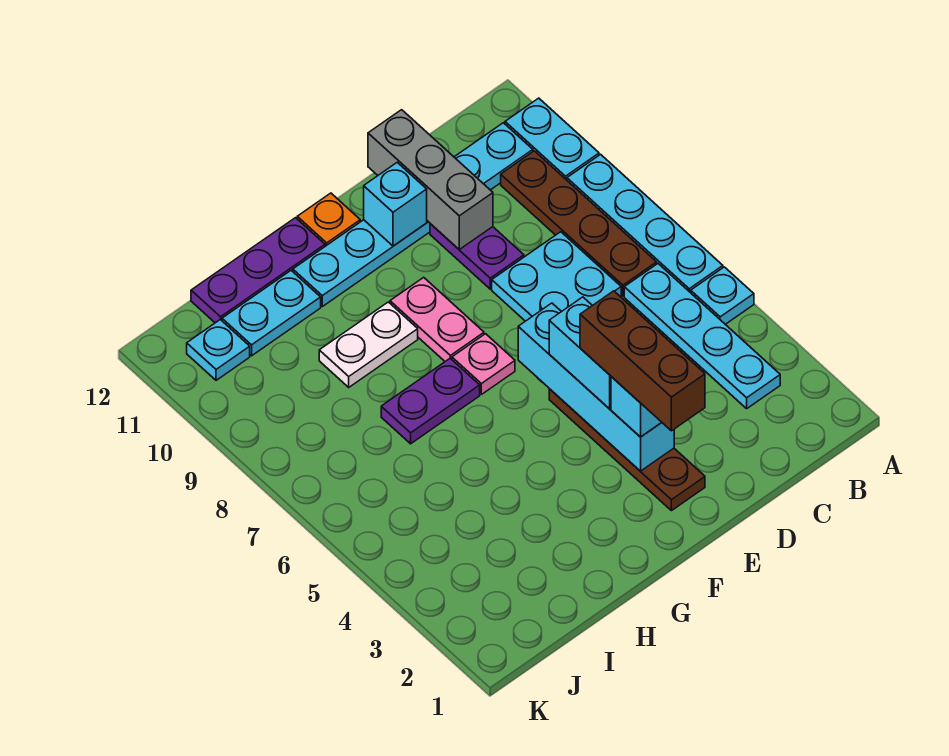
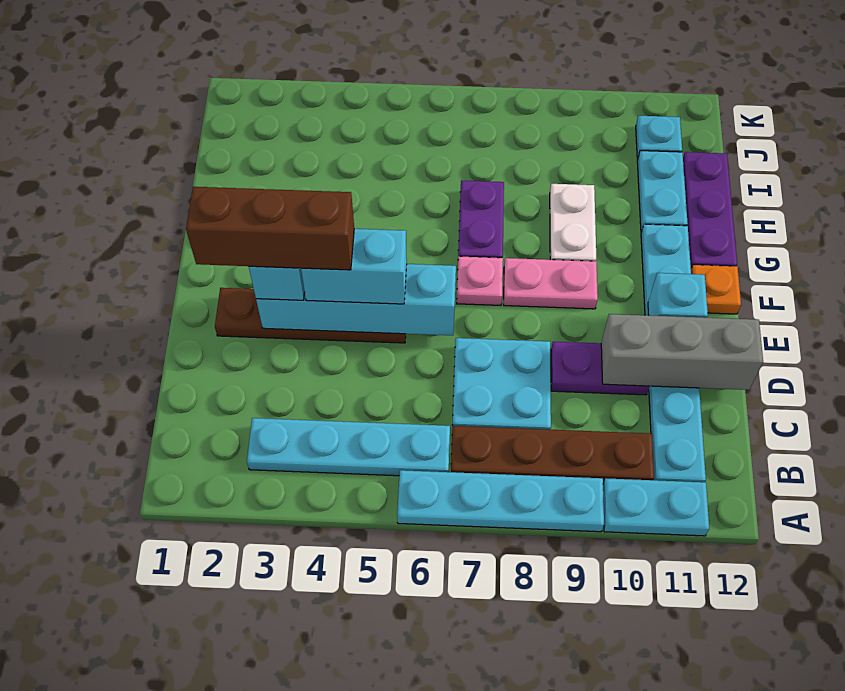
cyan 1x1 plate [691,267,754,324] -> none

